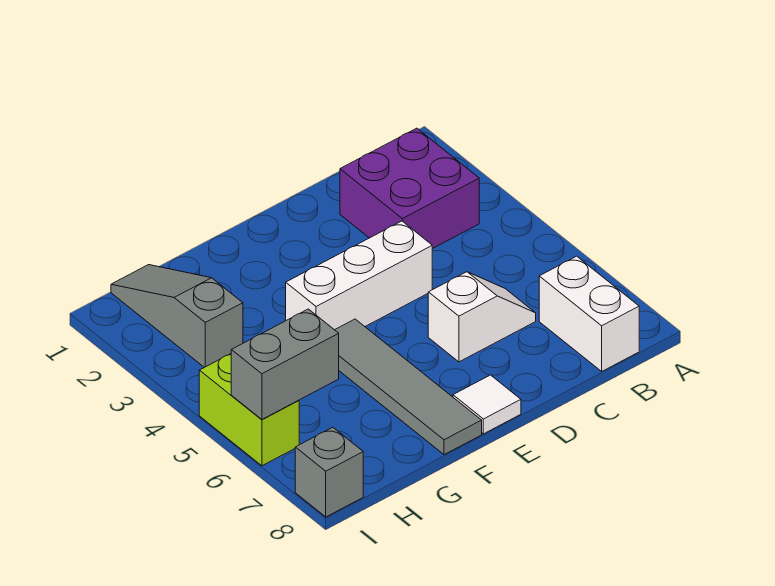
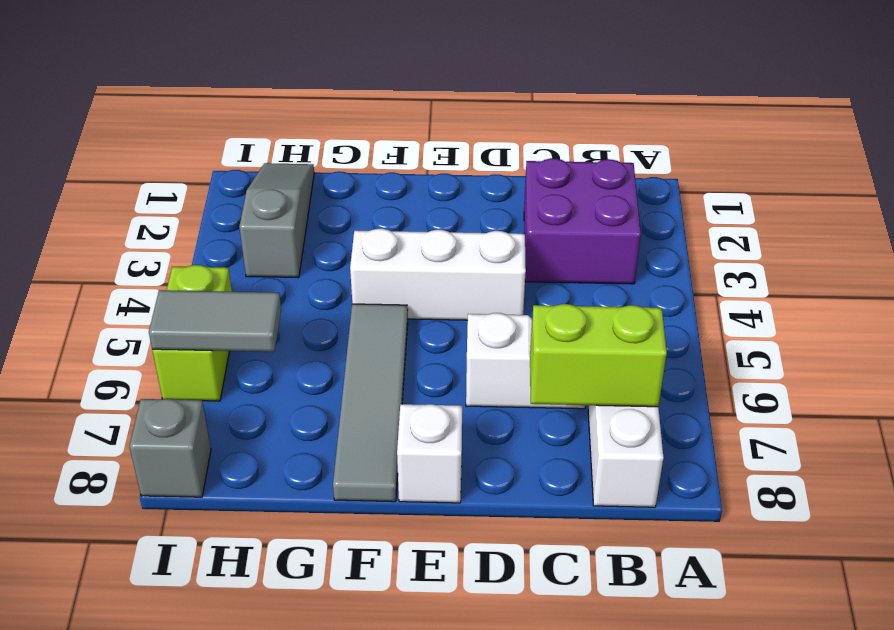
none -> lime 1x2 brick [530,304,667,407]
white 1x1 tile [453,375,521,434] -> white 1x1 brick [397,404,462,503]
grey 1x2 brick [231,309,339,420] -> grey 1x2 tile [149,290,281,352]

